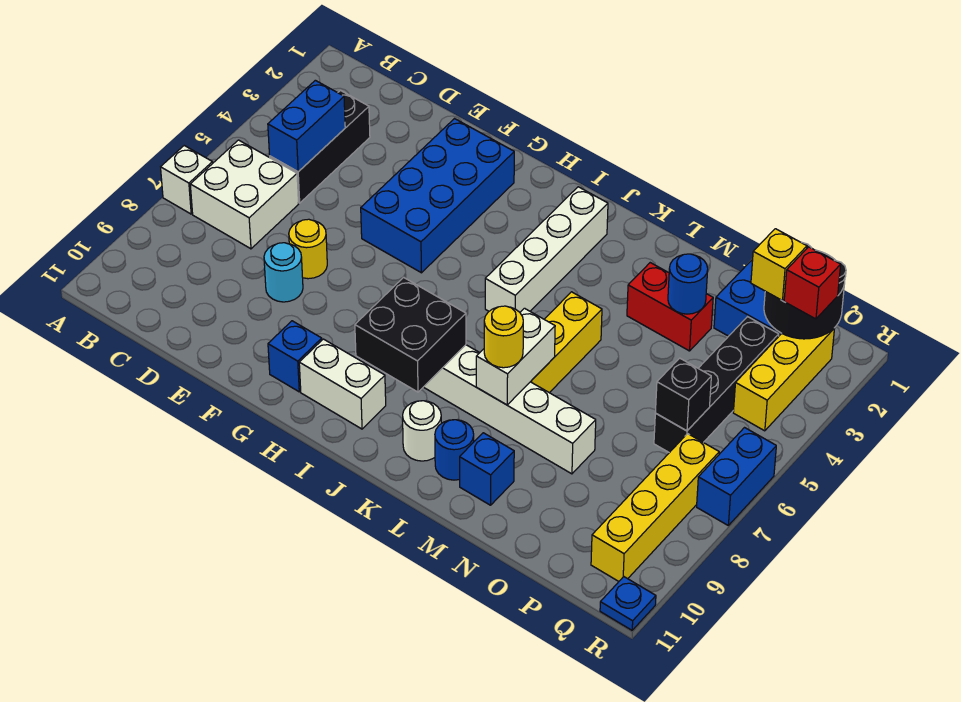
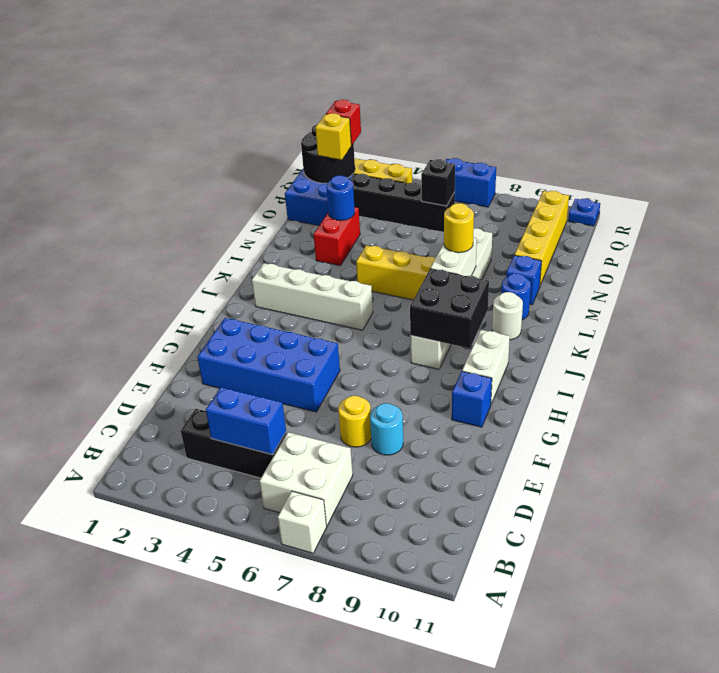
white 1x2 brick [476,308,555,405] -> white 1x2 brick turned to [430,238,477,276]
yellow 1x4 brick [591,434,719,581] -> yellow 1x4 brick turned to [515,191,569,285]

